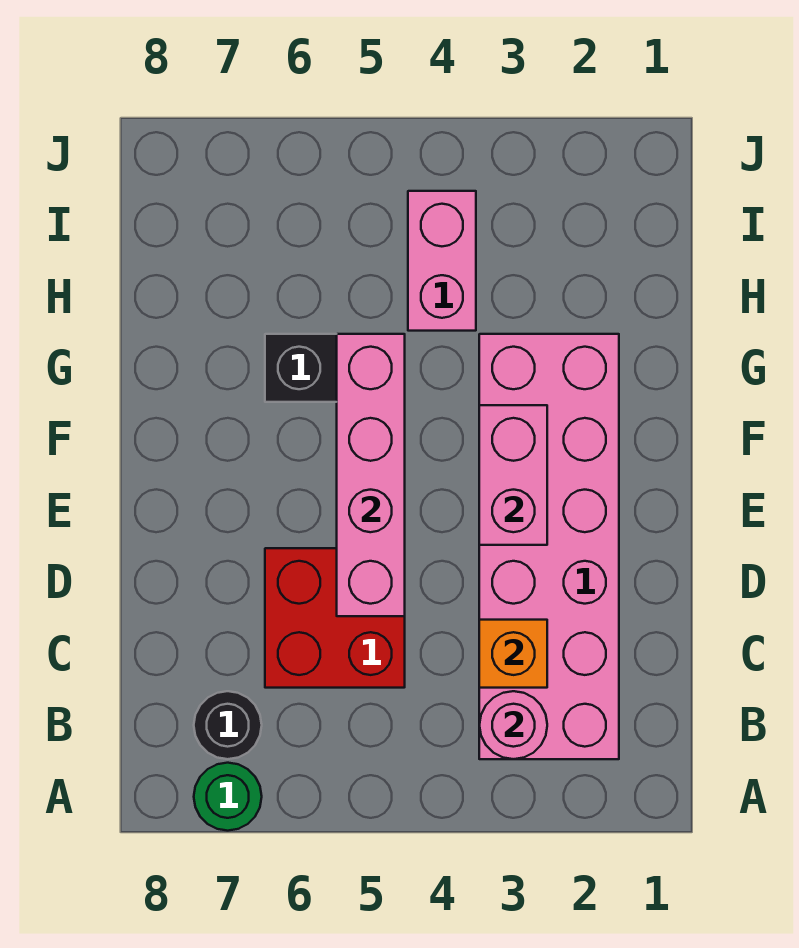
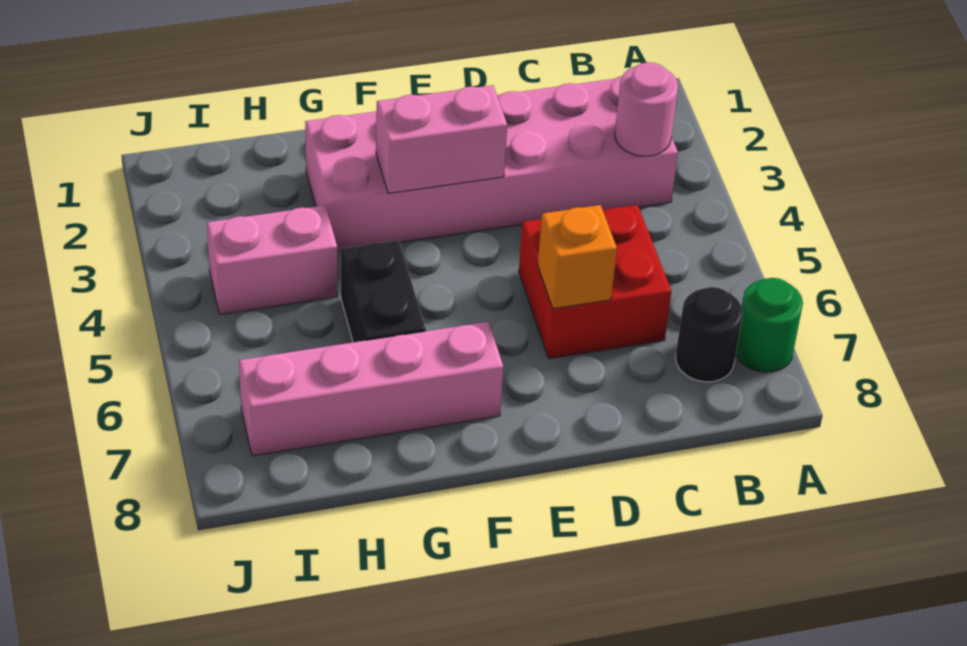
orange 1x1 brick [479,620,547,688] -> orange 1x1 brick moved to [538,205,617,309]
pink 1x4 brick [337,334,405,616] -> pink 1x4 brick moved to [239,322,503,456]

